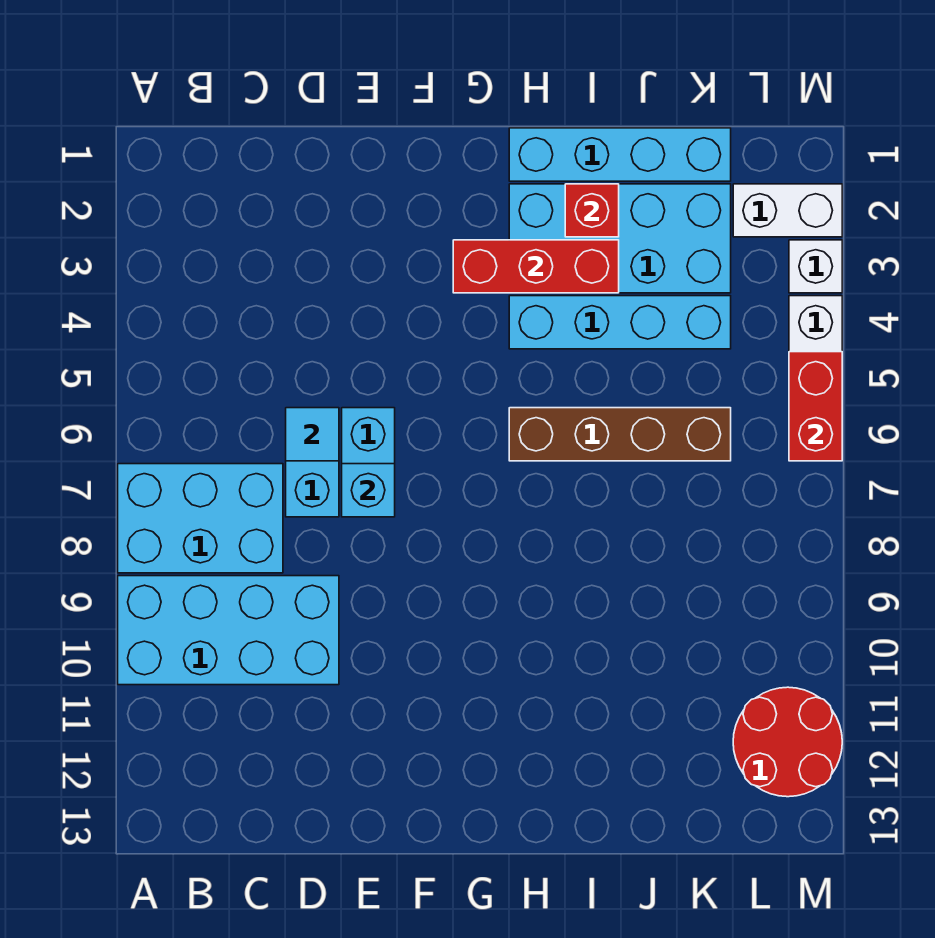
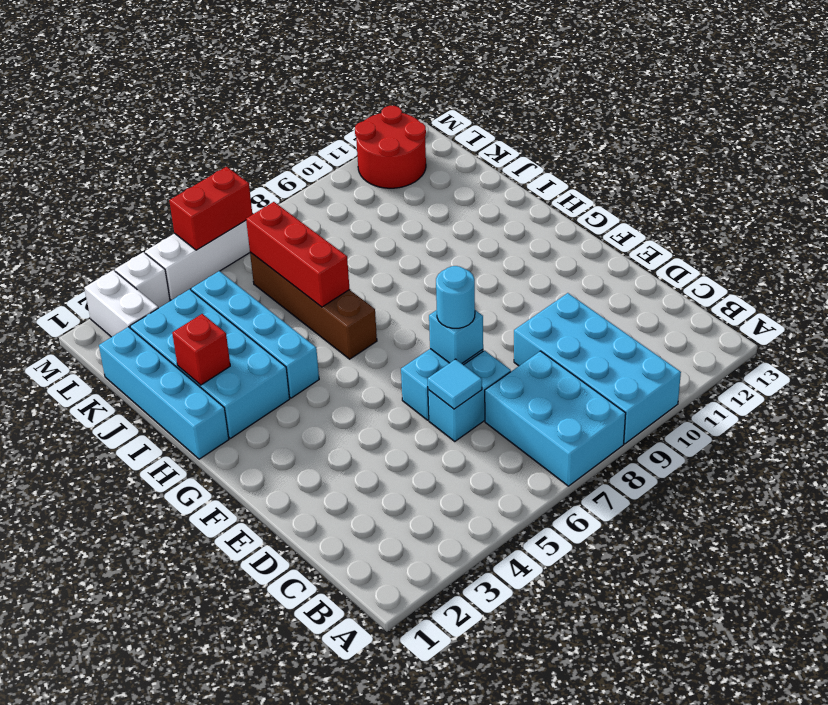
none -> cyan 1x1 round brick [436,266,475,328]
red 1x3 brick [453,240,619,293] -> red 1x3 brick moved to [246,202,350,307]

